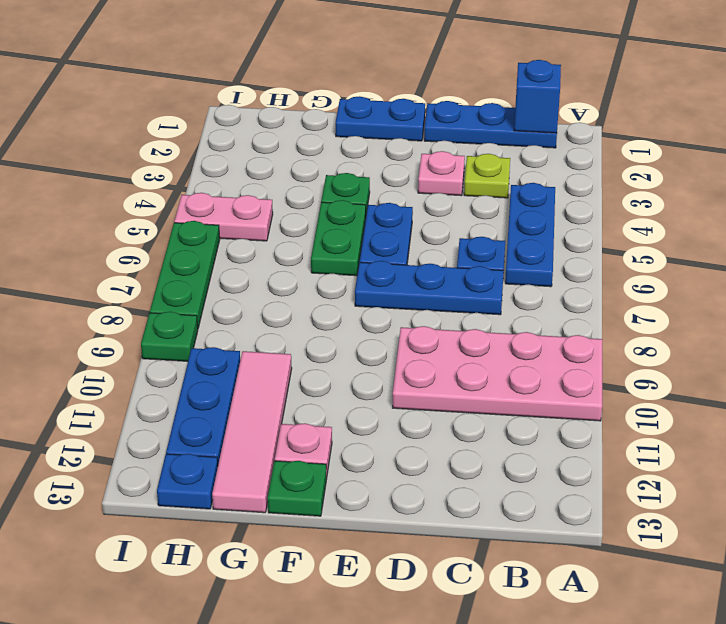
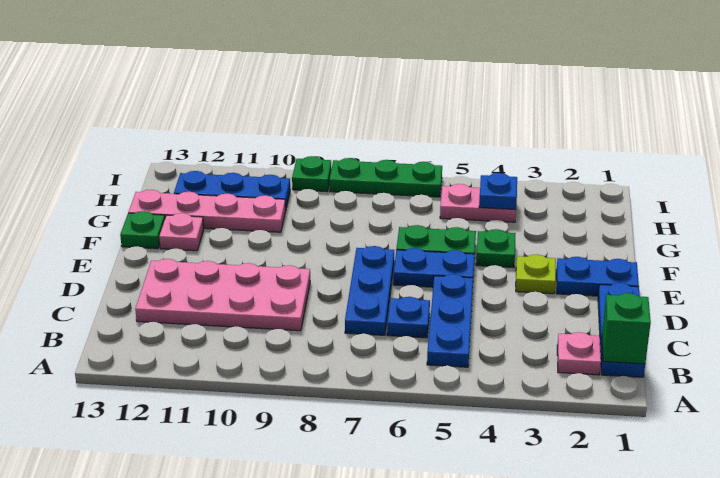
pink 2x4 plate [393,326,602,421] -> pink 2x4 plate turned to [135,259,310,331]
blue 1x1 brick [514,60,561,133] -> green 1x1 brick [602,293,651,364]
blue 1x3 plate [505,183,555,287] -> blue 1x3 plate turned to [427,274,473,367]
lime 1x1 plate [464,154,510,198] -> lime 1x1 plate moved to [516,254,556,294]
pink 1x1 plate [418,151,465,196] -> pink 1x1 plate moved to [557,332,601,375]
blue 1x2 plate [336,96,425,141] -> blue 1x2 plate turned to [556,257,639,296]
pink 1x4 tile [212,351,292,513] -> pink 1x4 plate [128,190,286,232]
pink 1x2 plate [174,193,273,241] -> pink 1x2 plate turned to [440,184,516,222]
blue 1x1 plate [157,454,218,509] -> blue 1x1 plate moved to [479,173,517,210]

